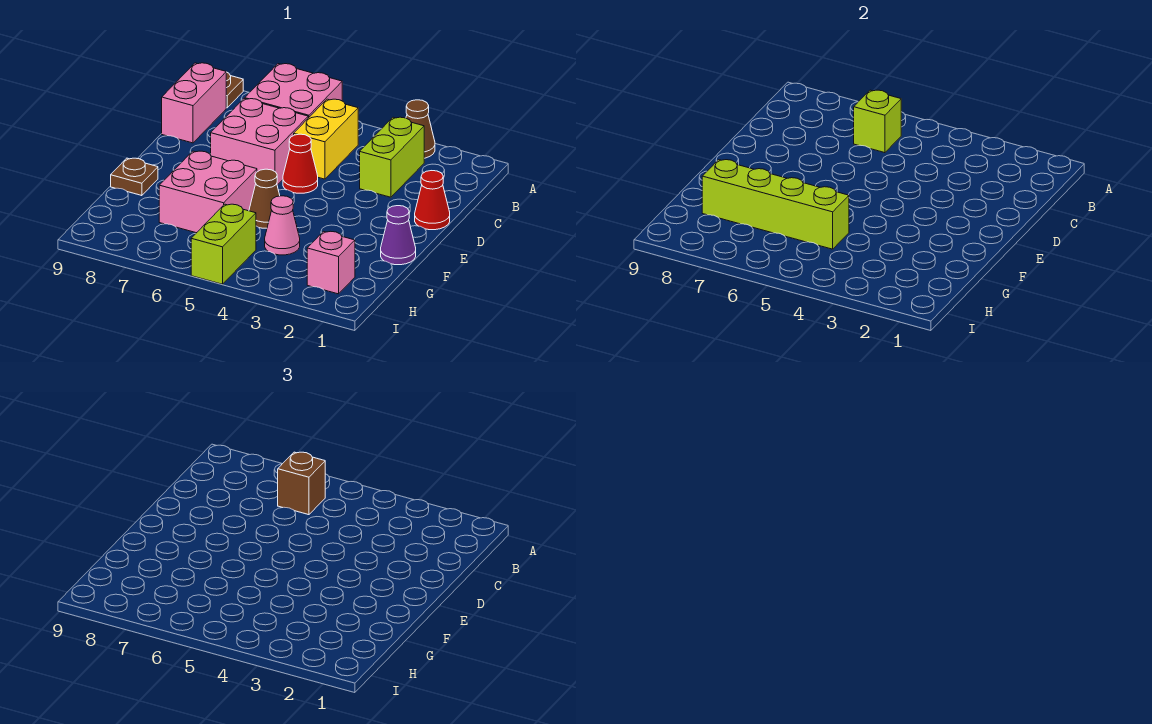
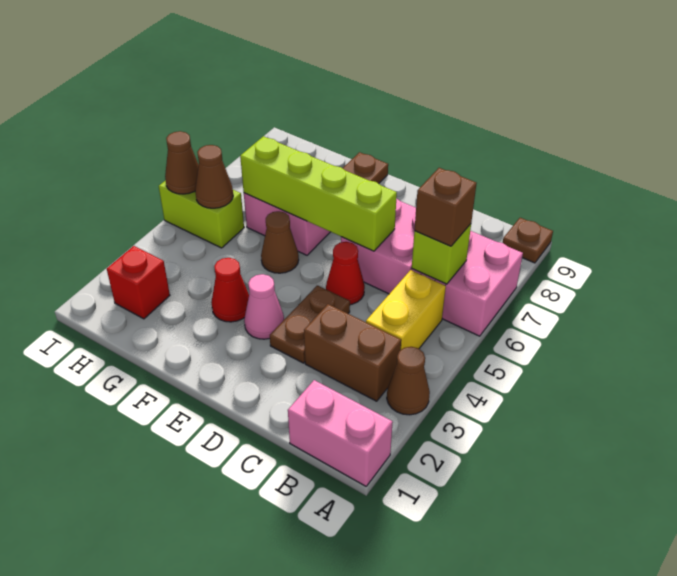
lime 1x2 brick [360,117,424,197] -> brown 1x2 brick [304,304,401,401]
yellow 1x2 brick [294,99,358,179] -> yellow 1x2 brick turned to [366,270,446,350]
pink 1x2 brick [162,63,226,143] -> pink 1x2 brick moved to [288,380,393,486]
red 1x1 cone [415,171,450,230] -> red 1x1 cone moved to [211,258,249,322]
none -> brown 1x2 plate [270,285,350,363]
purple 1x1 cone [381,206,416,265] -> none
pink 1x1 cone [265,196,300,255] -> pink 1x1 cone moved to [244,274,284,339]
lime 1x4 brick [702,160,849,249] -> lime 1x4 brick turned to [240,136,397,251]
pink 1x1 brick [307,231,355,294] -> red 1x1 brick [107,246,170,319]
none -> brown 1x1 cone [195,145,233,208]
none -> brown 1x1 cone [165,131,199,194]

